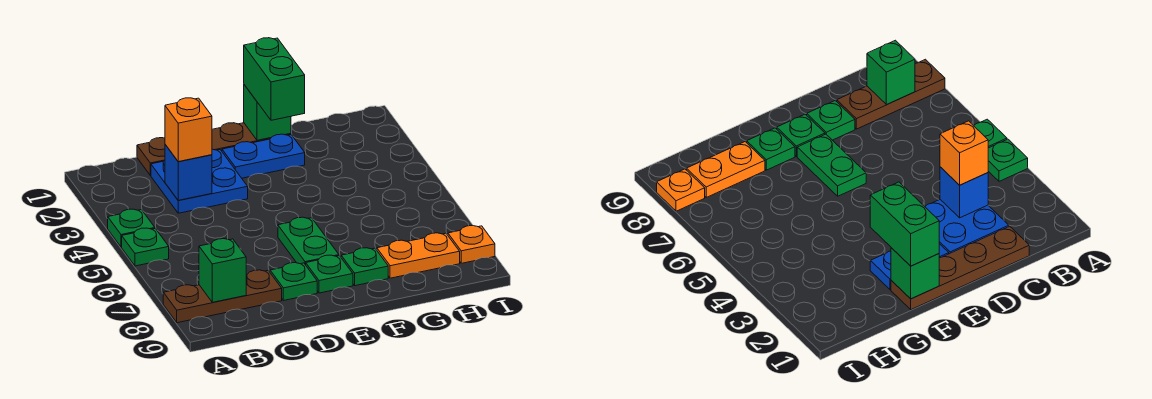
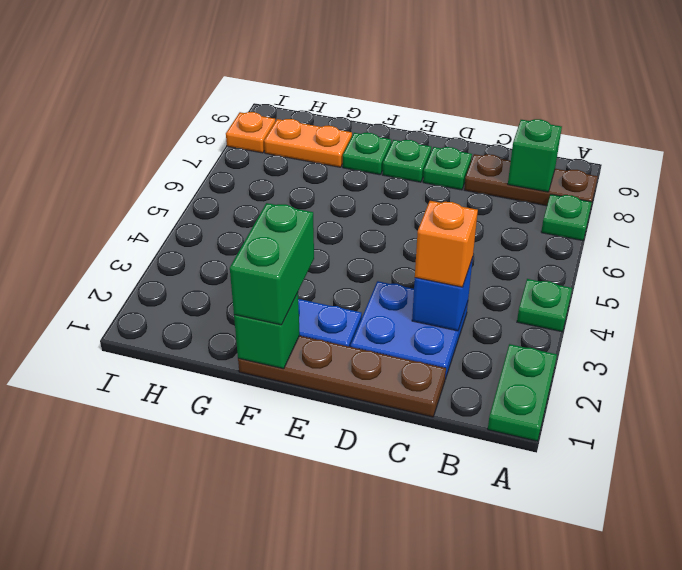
green 1x1 plate [122,228,169,266] -> green 1x1 plate moved to [541,194,592,241]
green 1x2 plate [278,217,339,265] -> green 1x2 plate moved to [488,344,557,441]

